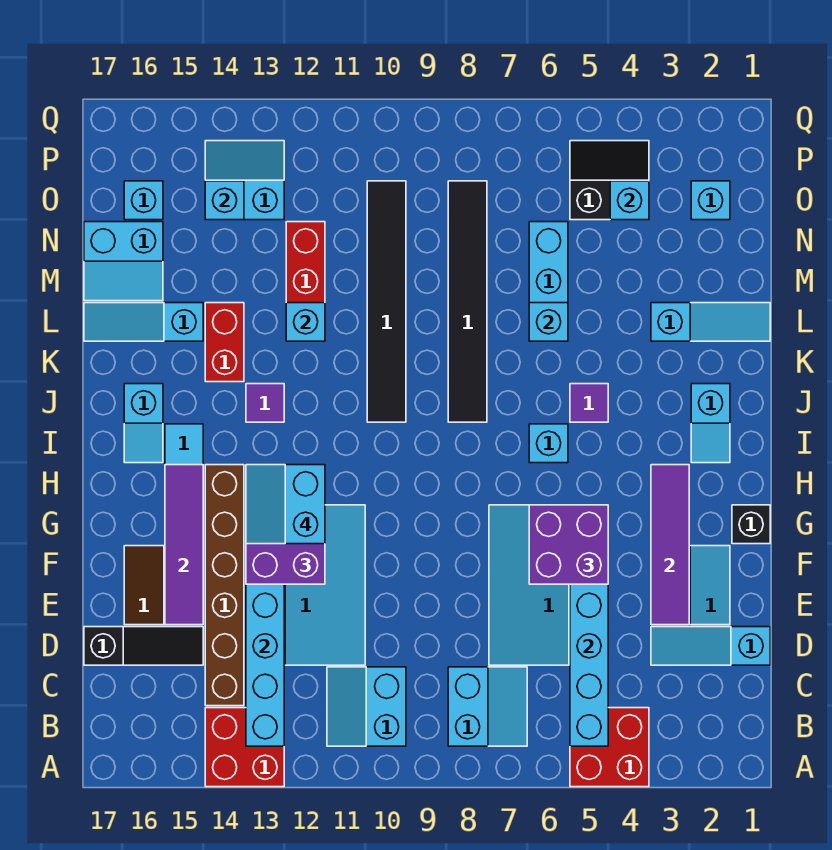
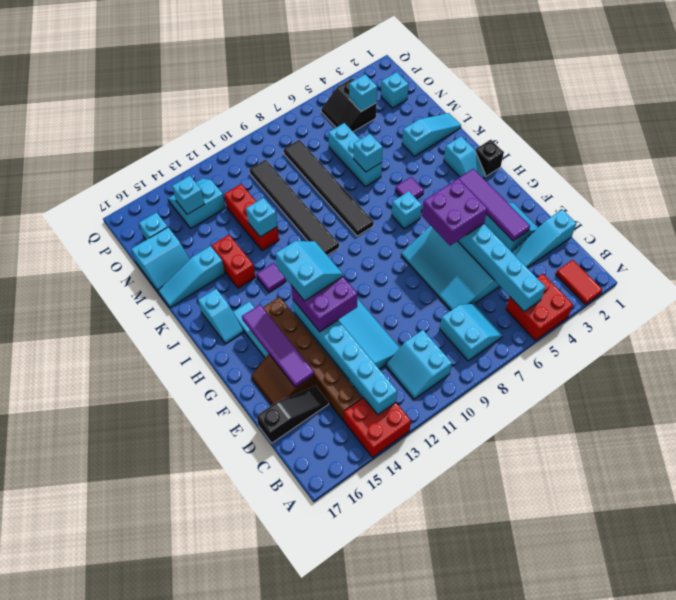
none -> red 1x2 tile [556,260,603,304]
black 1x1 brick [732,505,770,544] -> black 1x1 brick moved to [475,140,504,176]
cyan 2x2 slope [246,465,325,544] -> cyan 2x2 slope turned to [276,241,343,301]
black 2x2 slope [570,141,649,220] -> black 2x2 slope turned to [321,78,377,132]

